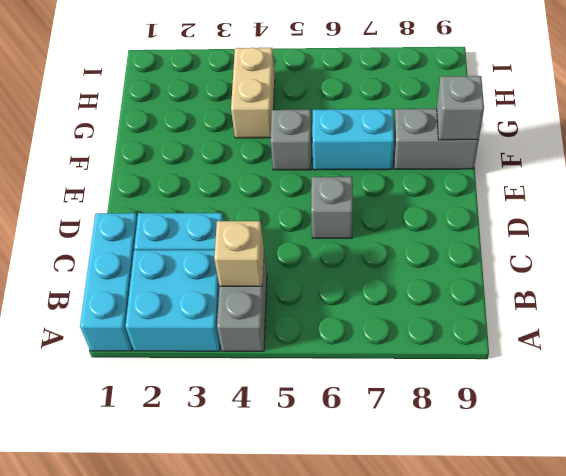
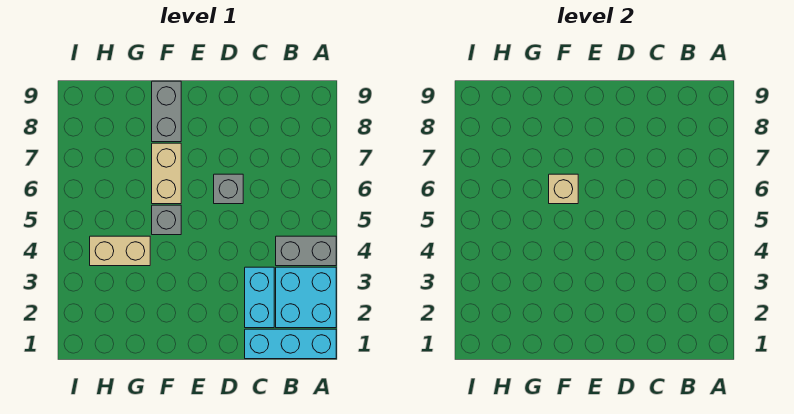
tan 1x1 brick [214,221,264,286] -> tan 1x1 brick moved to [549,174,578,204]
cyan 1x2 brick [312,109,394,170] -> tan 1x2 brick [152,143,181,204]
grey 1x1 brick [437,76,484,140] -> none

